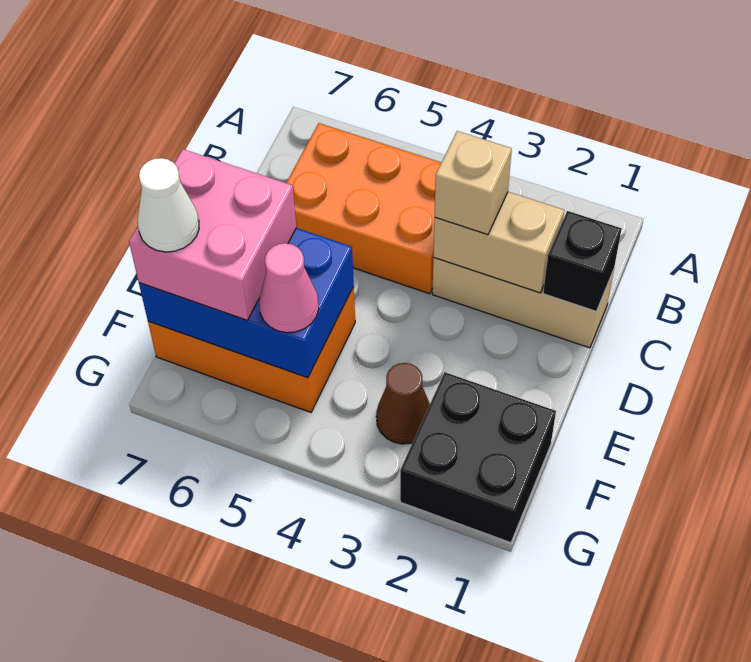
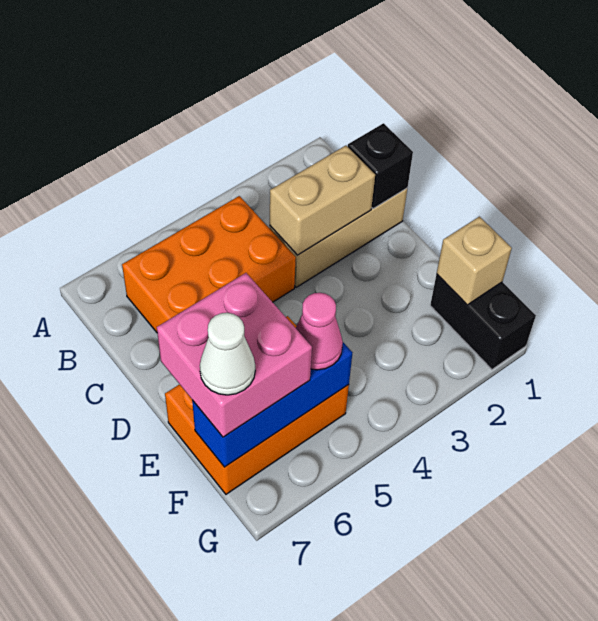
tan 1x1 brick [435,131,512,235] -> tan 1x1 brick moved to [437,217,512,305]
blue 2x3 brick [139,228,354,378] -> blue 1x3 brick [192,343,352,467]
black 2x2 brick [400,372,556,543] -> black 1x2 brick [430,274,536,369]
brown 1x1 cone [376,363,430,444] -> none

